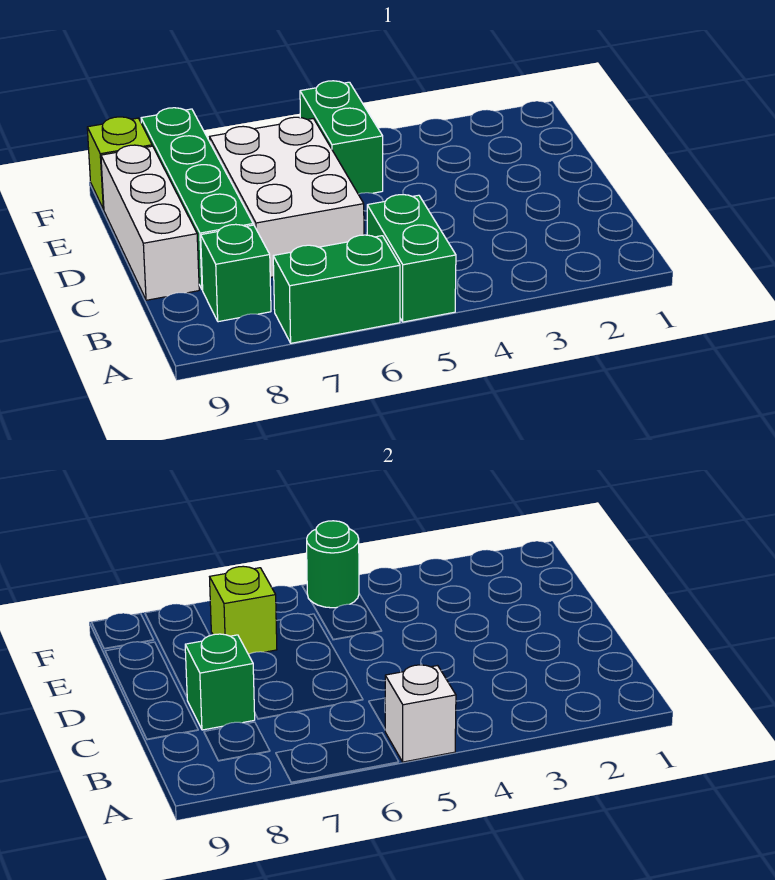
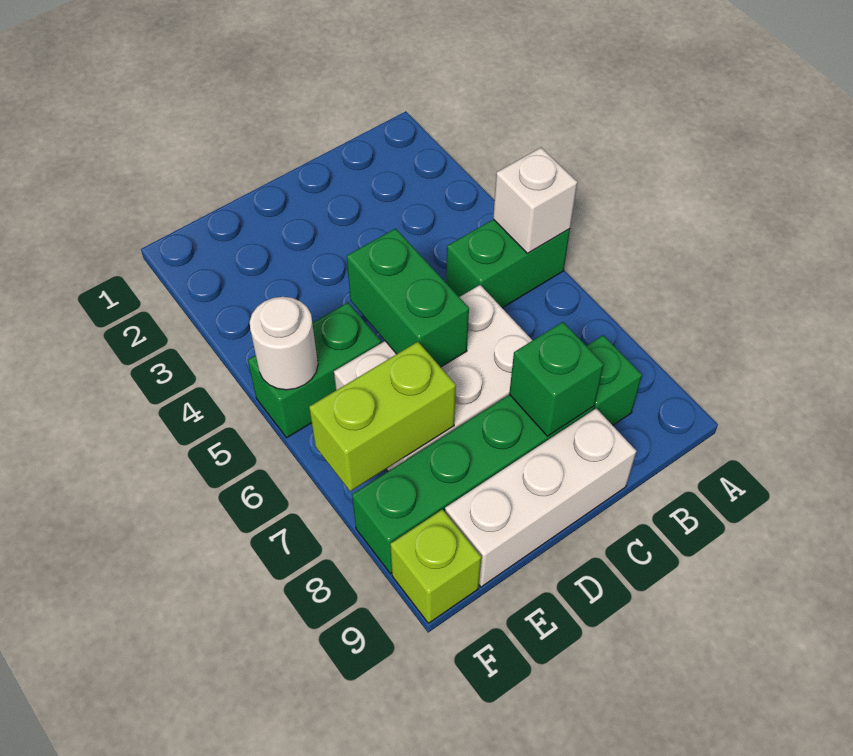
green 1x2 brick [273,235,400,343] -> green 1x2 brick moved to [347,228,469,367]
lime 1x1 brick [210,566,277,654] -> lime 1x2 brick [309,342,456,491]
green 1x1 round brick [307,521,359,608] -> white 1x1 round brick [250,297,318,390]

